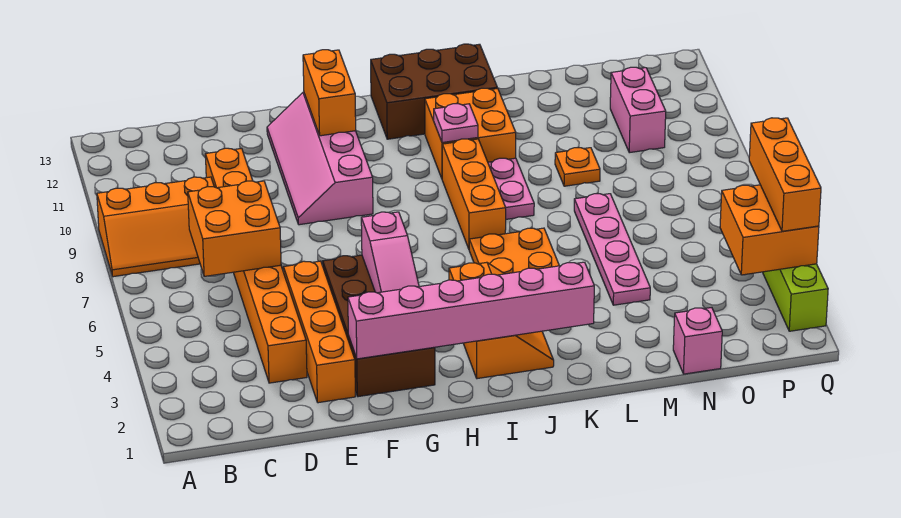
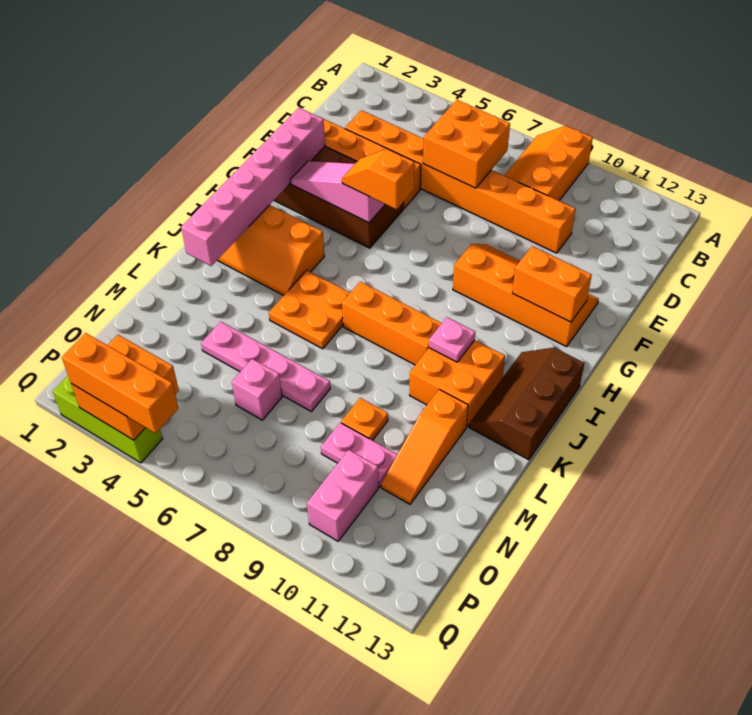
pink 2x4 slope [267,92,373,225] -> orange 2x4 slope [453,244,599,347]
none -> orange 1x2 slope [342,149,414,209]
brown 2x3 brick [371,44,497,139] -> brown 2x3 slope [469,348,584,460]
pink 1x2 plate [488,158,534,219] -> pink 1x2 plate moved to [321,423,397,487]
none -> orange 1x3 slope [381,389,468,504]
pink 1x1 brick [673,308,722,374] -> pink 1x1 brick moved to [232,359,282,420]
pink 1x2 brick [610,67,666,153] -> pink 1x2 brick turned to [307,450,379,541]

